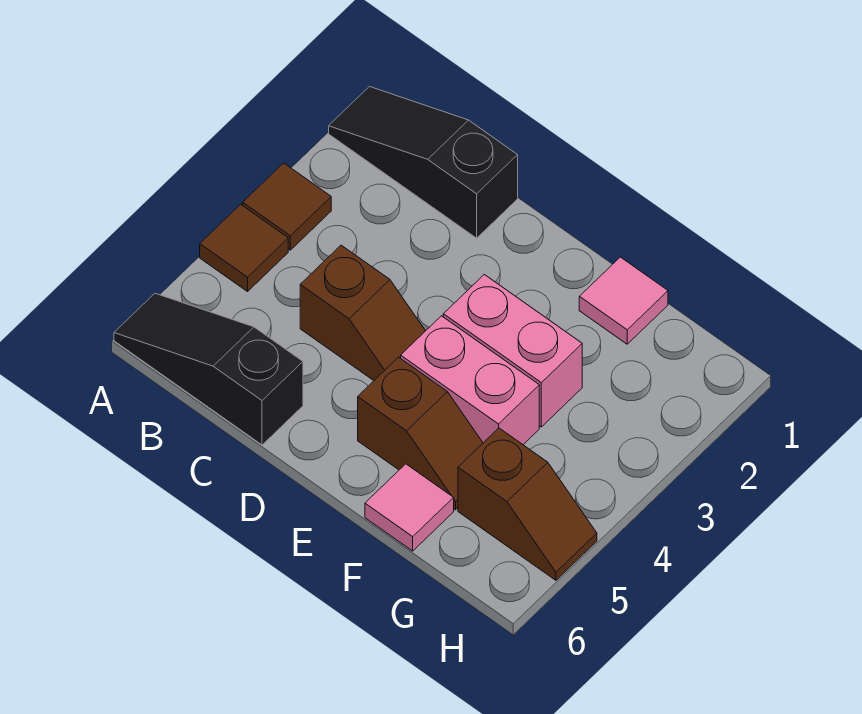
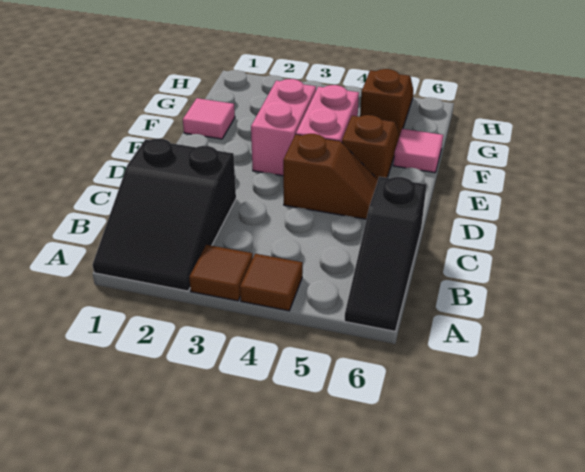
black 1x3 slope [329,87,518,238] -> black 2x3 slope [93,139,236,291]
brown 1x2 slope [300,245,425,380] -> brown 1x2 slope turned to [283,134,378,219]

